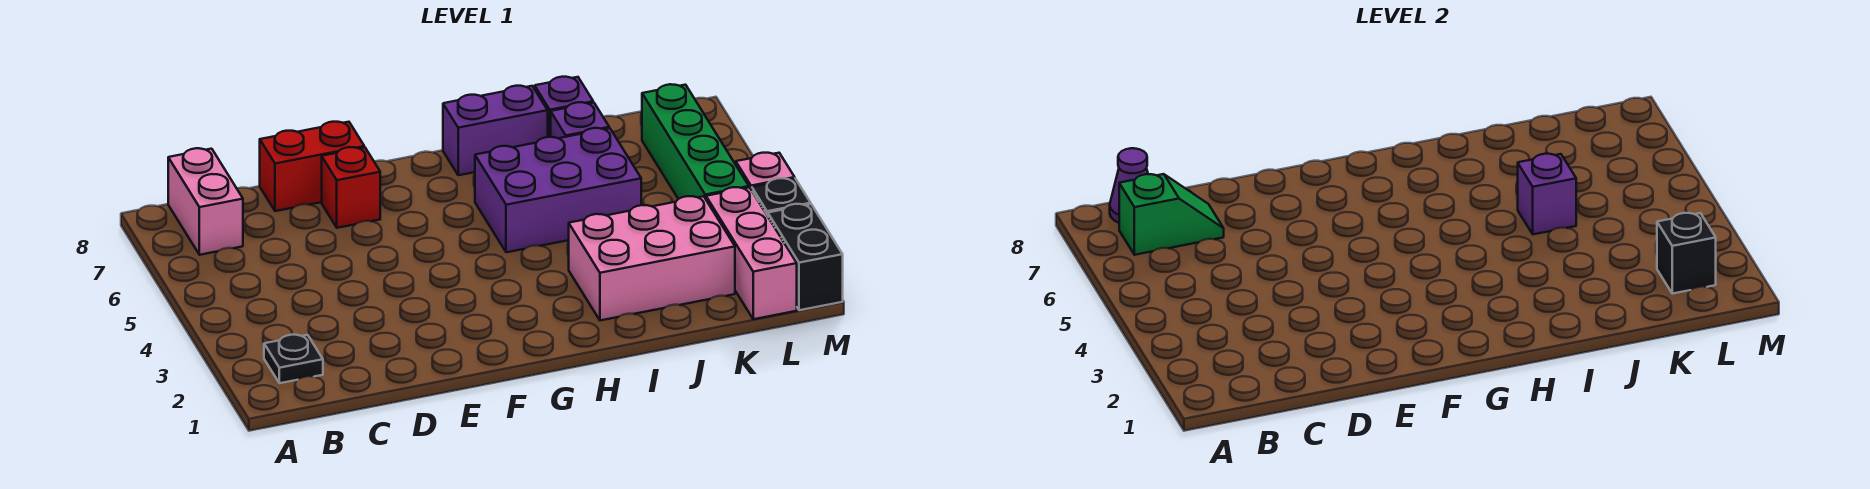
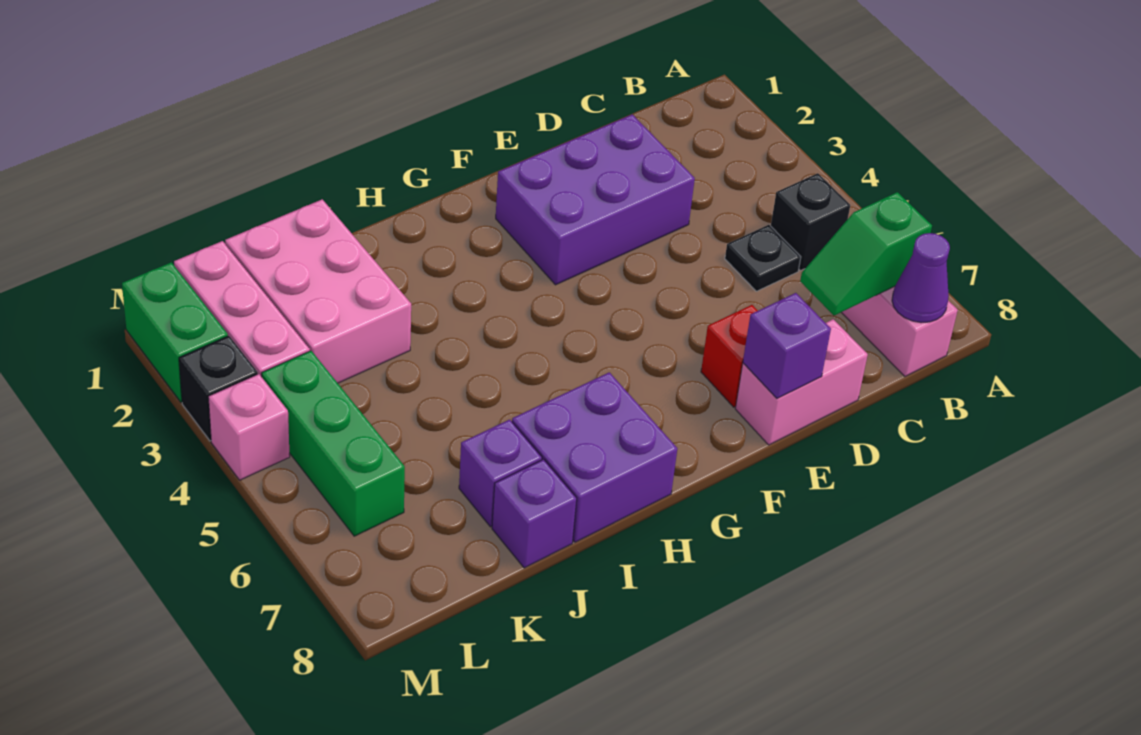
black 1x1 plate [264,335,323,383] -> black 1x1 plate moved to [725,225,801,291]
red 1x2 brick [260,122,364,211] -> pink 1x2 brick [735,319,868,445]
purple 2x3 brick [475,128,641,252] -> purple 2x3 brick moved to [496,114,695,285]
purple 1x2 brick [443,86,548,175] -> purple 2x2 brick [512,372,677,542]
pink 2x3 brick [569,196,735,320] -> pink 2x3 brick turned to [225,199,411,383]
purple 1x1 brick [1518,154,1576,234] -> purple 1x1 brick moved to [743,293,831,398]
black 1x1 brick [1657,213,1716,294] -> black 1x1 brick moved to [771,173,850,271]
green 1x4 brick [642,84,749,199] -> green 1x3 brick [262,351,405,536]
black 1x2 brick [768,204,843,310] -> green 1x2 brick [122,262,228,402]

